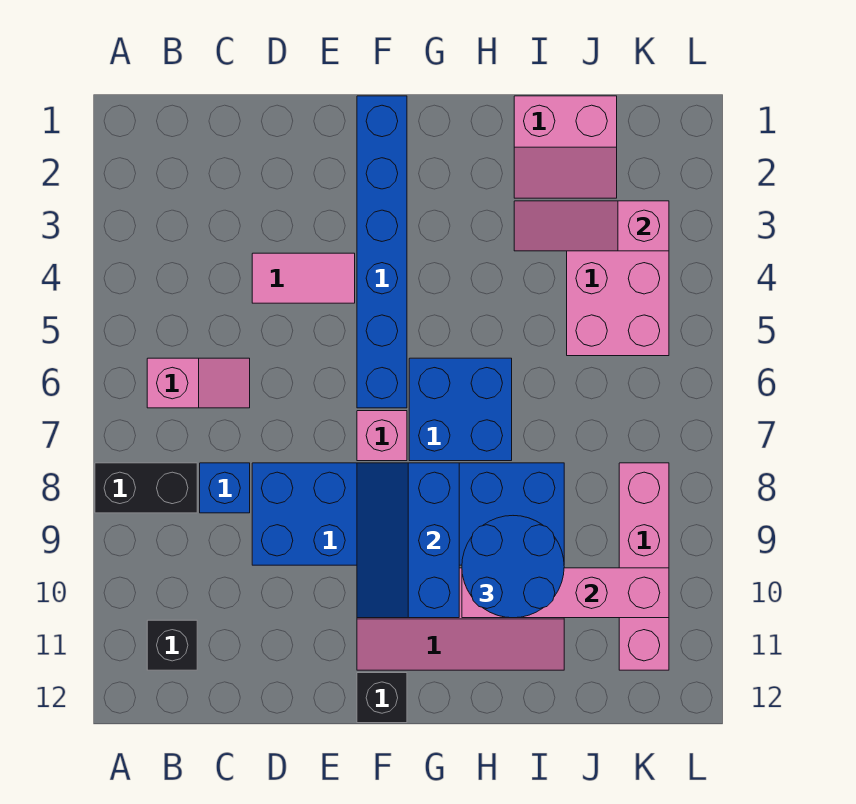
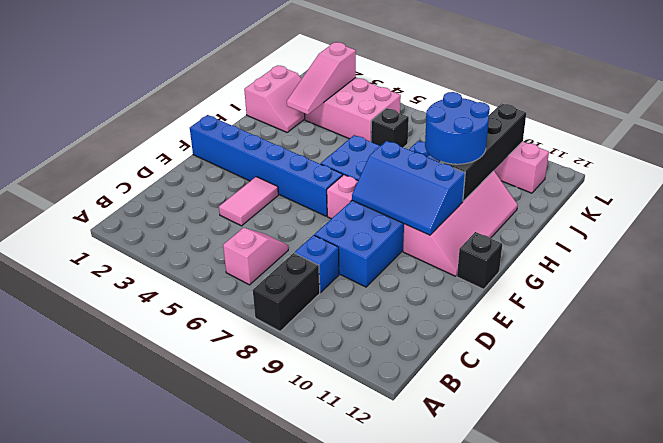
black 1x1 brick [147,620,197,670] -> black 1x1 brick moved to [371,108,409,148]
pink 1x4 brick [462,568,669,618] -> black 1x4 brick [440,104,526,201]

